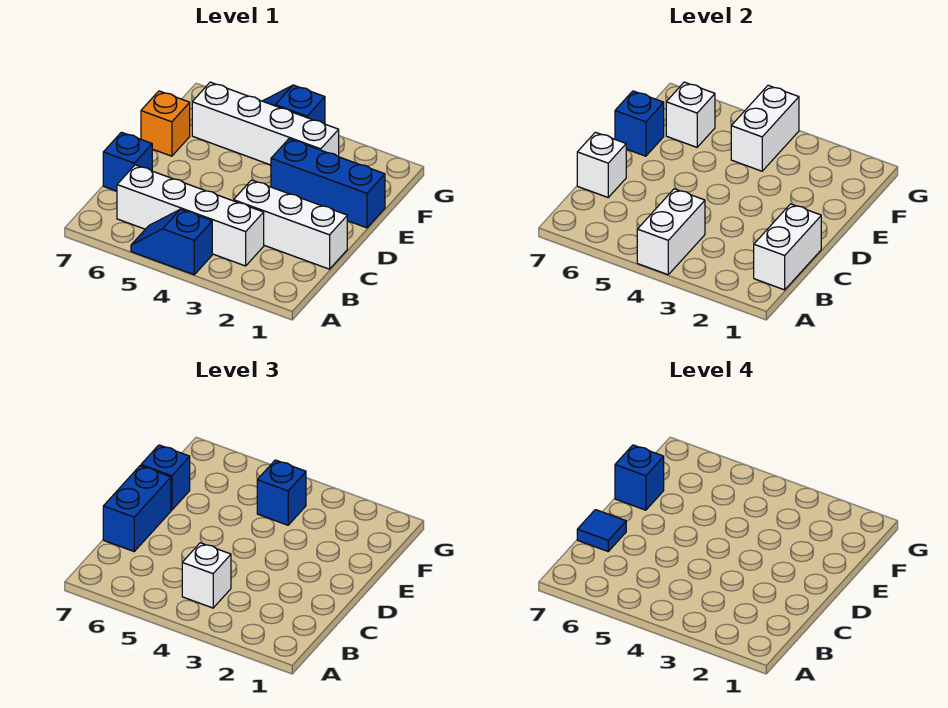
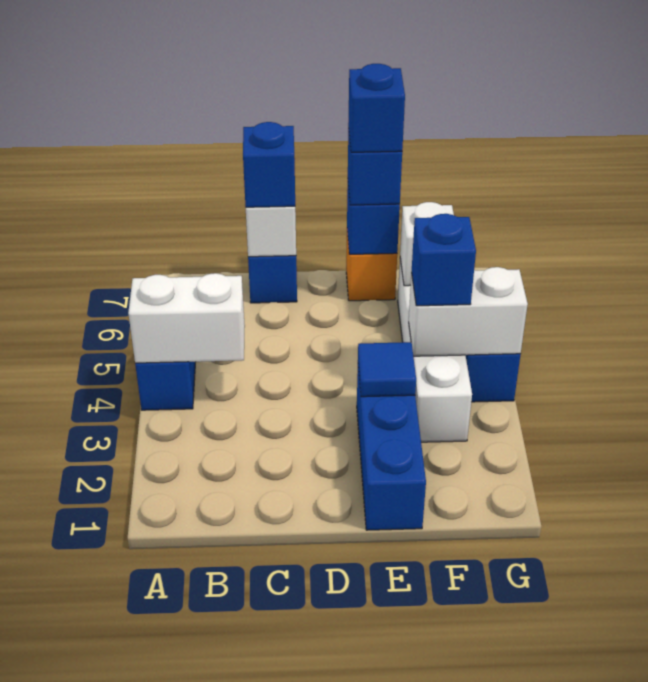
white 1x2 brick [754,204,821,290] -> none
white 1x4 brick [117,165,264,266] -> none
white 1x1 brick [182,543,231,608] -> none
white 1x3 brick [234,180,347,269] -> none
blue 1x2 brick [103,466,171,551] -> blue 1x1 brick [243,122,295,207]
blue 1x1 tile [577,510,626,551] -> blue 1x1 tile moved to [358,342,416,397]

